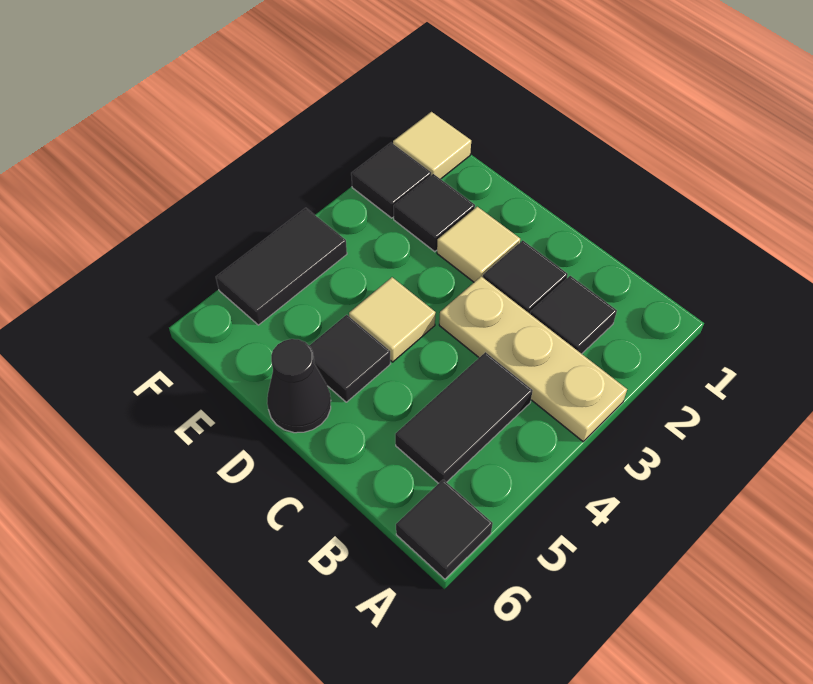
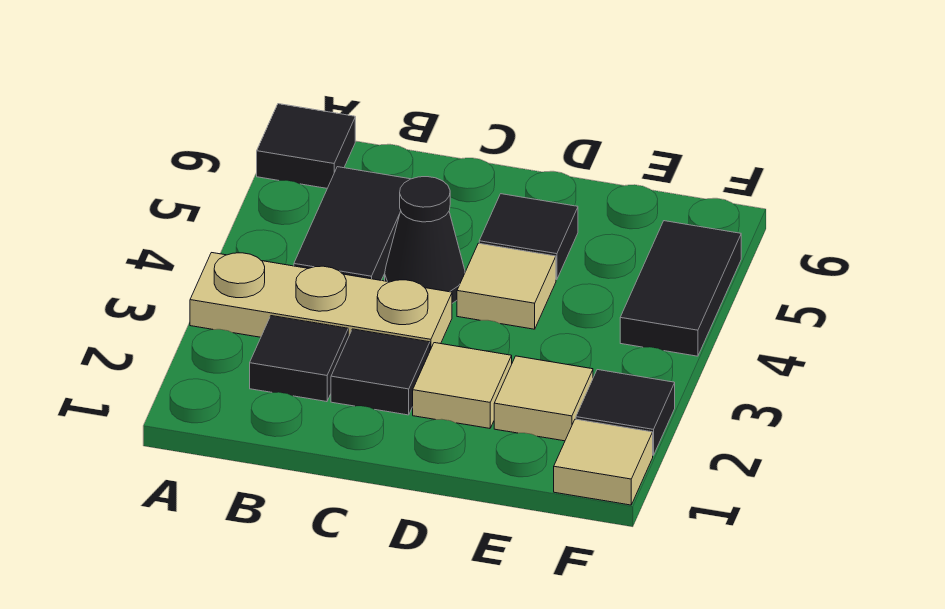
black 1x1 cone [267,339,331,433] -> black 1x1 cone moved to [385,177,465,303]
black 1x1 tile [394,174,475,252] -> tan 1x1 tile [494,356,593,441]

